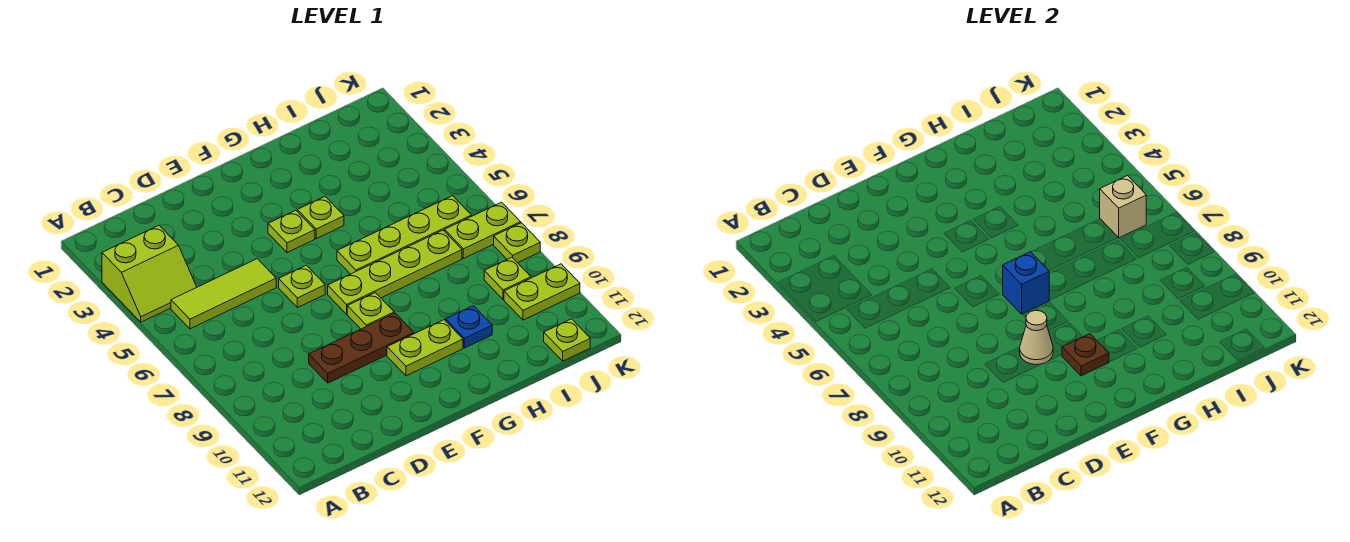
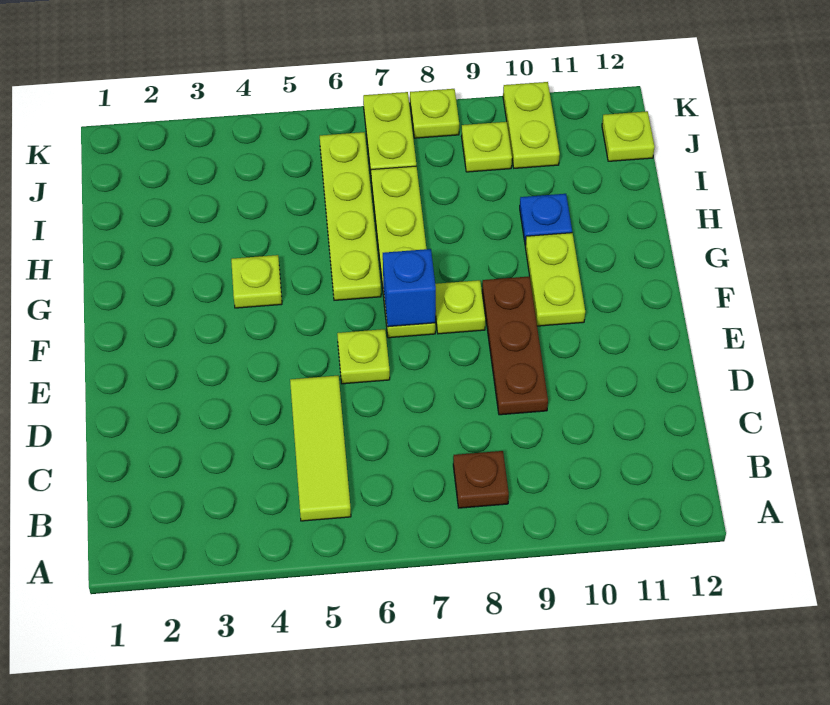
lime 2x2 slope [102,226,197,322] -> none
tan 1x1 cone [1020,310,1053,365] -> none
lime 1x1 plate [268,210,315,253] -> none
brown 1x1 plate [1062,334,1109,376] -> brown 1x1 plate moved to [453,451,509,508]
tan 1x1 brick [1100,176,1146,238] -> none

